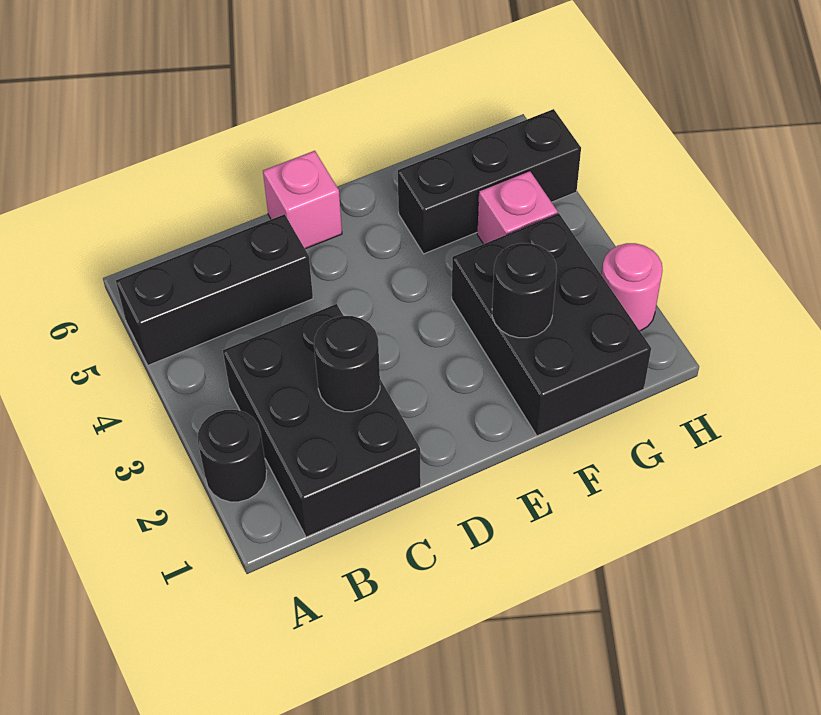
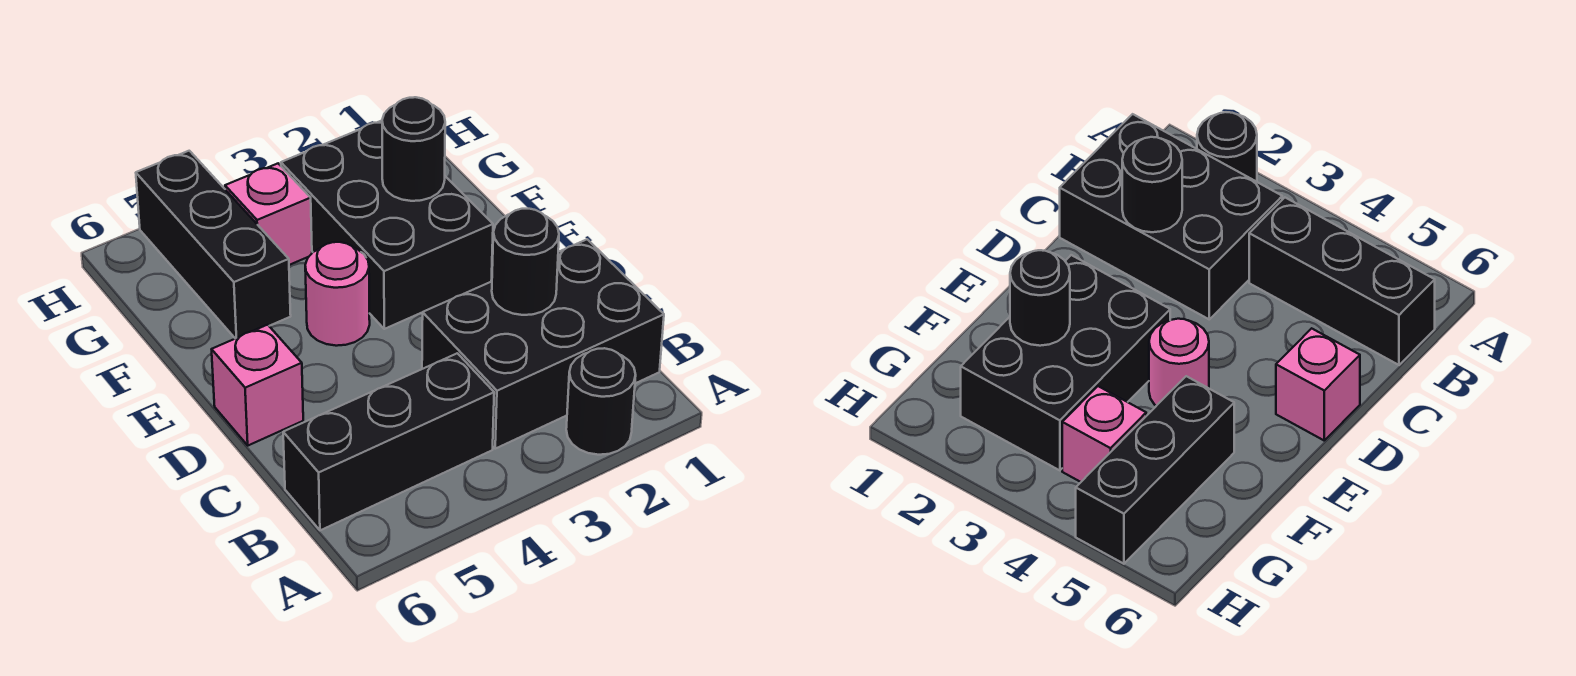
black 1x3 brick [116,214,313,365] -> black 1x3 brick turned to [283,353,494,530]
black 2x3 brick [452,214,651,436] -> black 2x3 brick turned to [281,121,493,329]
pink 1x1 round brick [601,243,663,331] -> pink 1x1 round brick moved to [305,242,370,346]

